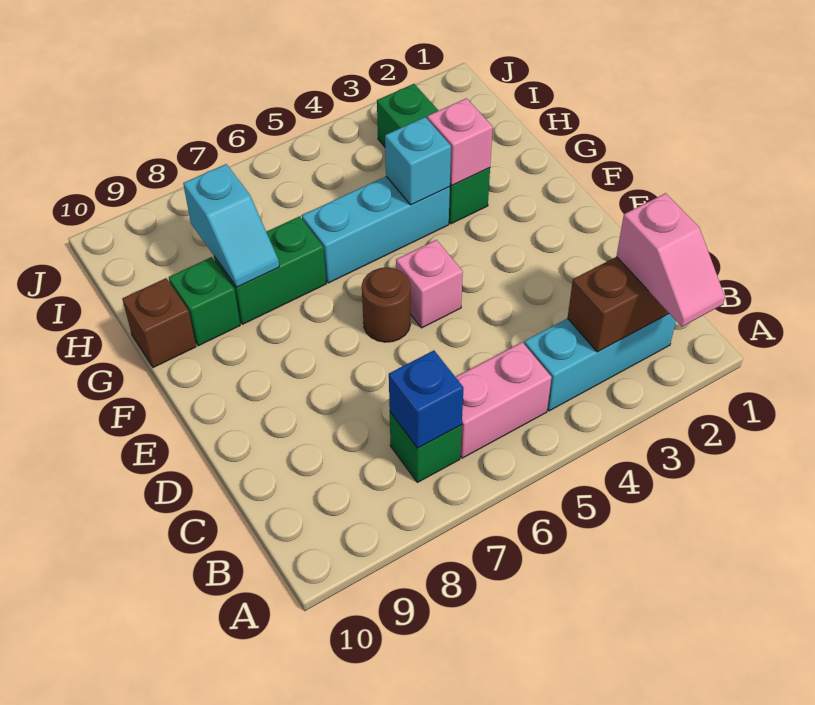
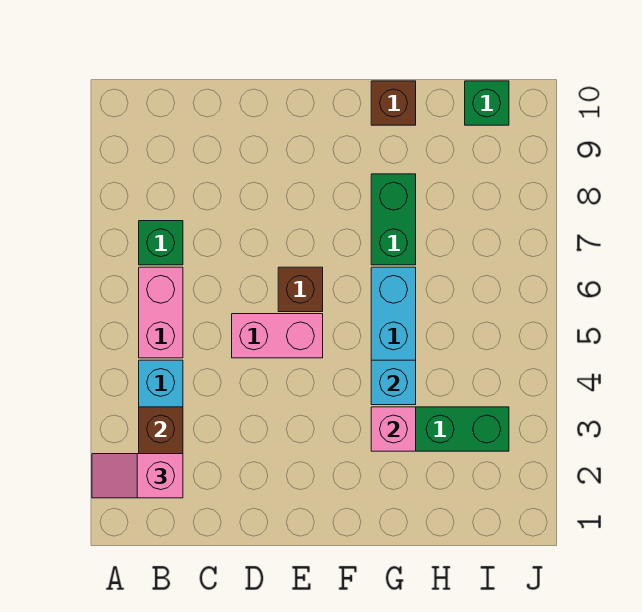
blue 1x1 brick [389,351,464,448] -> none
pink 1x1 brick [396,240,463,328] -> pink 1x2 brick [232,314,323,358]
brown 1x1 round brick [362,268,410,342] -> brown 1x1 brick [278,267,323,312]
cyan 1x2 slope [183,164,279,287] -> none
green 1x1 brick [169,257,240,346] -> green 1x1 brick moved to [465,81,509,125]

